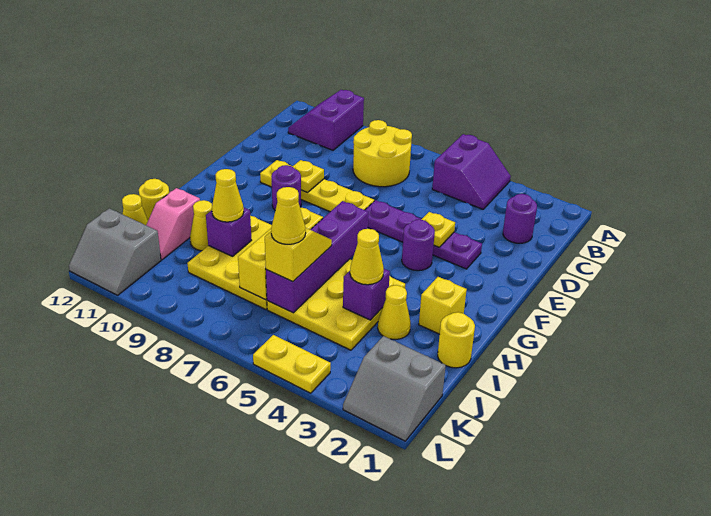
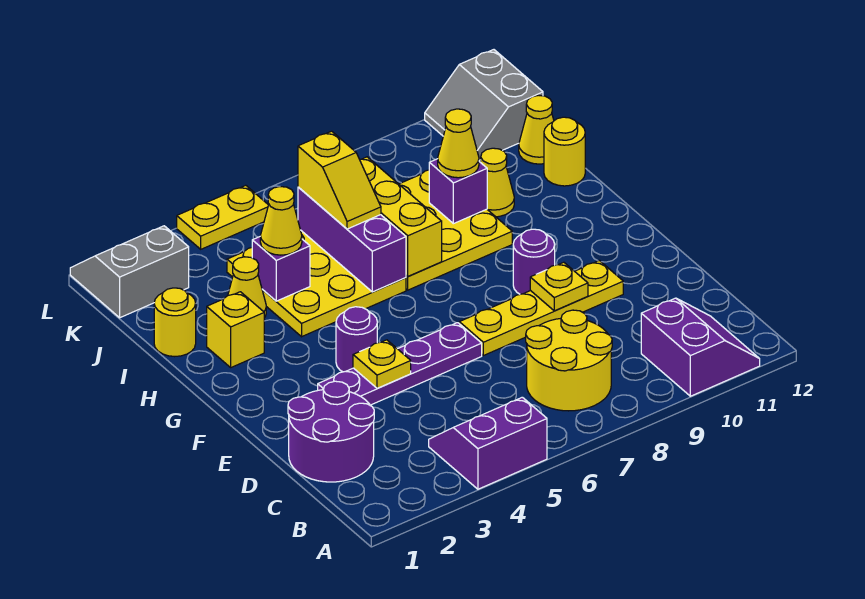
purple 2x2 slope [432,134,511,209] -> purple 2x2 slope turned to [429,397,547,489]
purple 1x1 round brick [503,194,537,243] -> purple 2x2 round brick [288,381,374,482]
purple 1x4 brick [266,201,368,313] -> purple 1x3 brick [298,187,406,292]
pink 1x2 slope [146,188,200,260] -> none
yellow 1x1 cone [271,187,306,244] -> none
grey 2x2 slope [69,208,161,295] -> grey 2x2 slope turned to [425,50,543,160]

